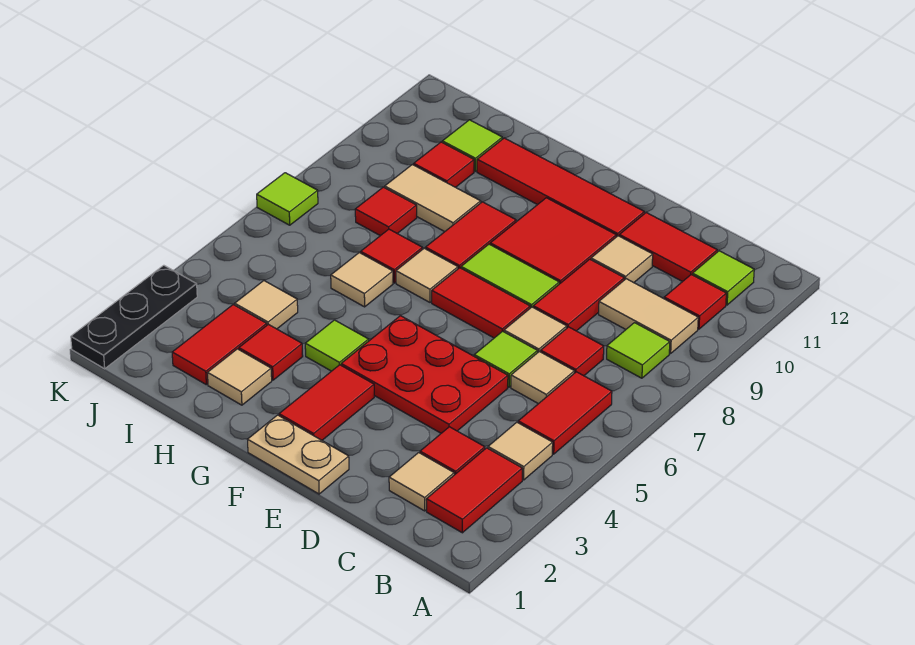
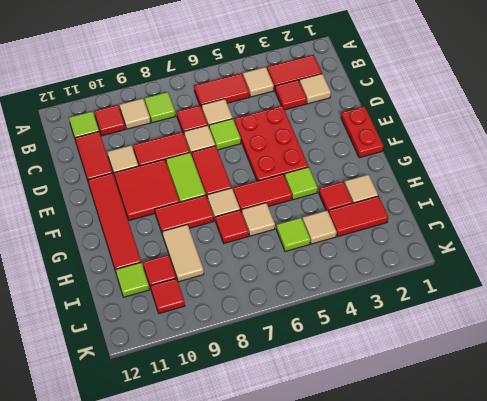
tan 1x2 tile [599,279,698,354] -> tan 1x1 tile [120,98,151,129]
tan 1x2 plate [248,415,349,494] -> red 1x2 plate [341,106,383,158]
red 1x2 tile [279,365,374,440] -> red 1x2 tile moved to [233,174,292,212]
red 1x1 tile [355,187,417,236] -> red 1x1 tile moved to [151,278,185,314]
black 1x3 plate [71,265,197,369] -> none
lime 1x1 tile [257,173,318,225] -> lime 1x1 tile moved to [276,218,310,252]

